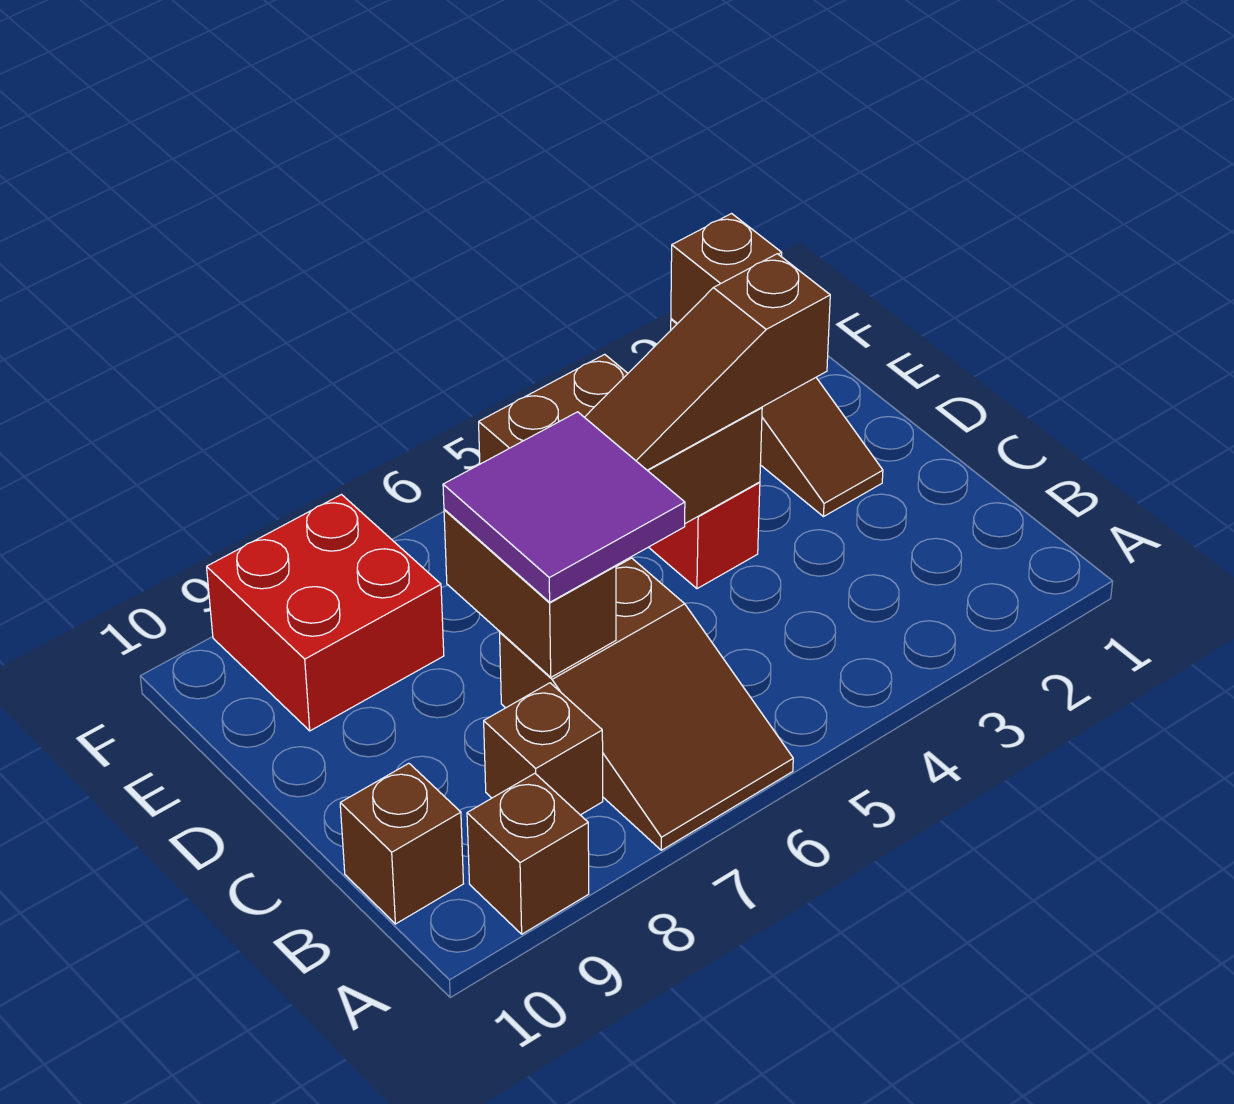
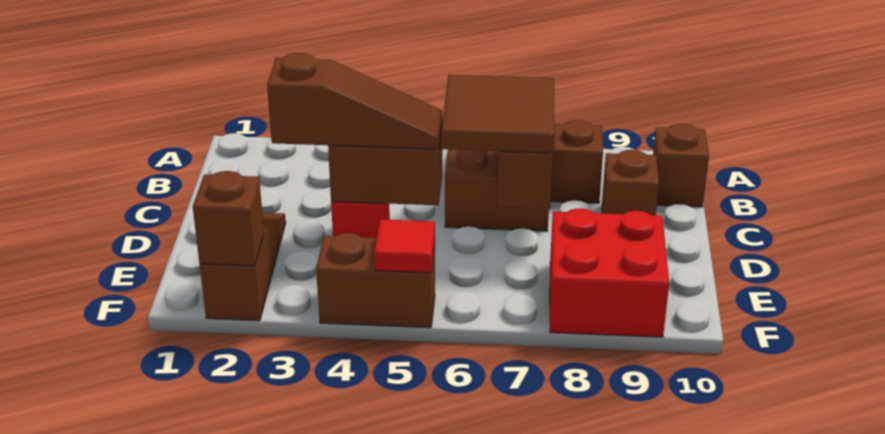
brown 1x1 brick [467,773,589,934] -> brown 1x1 brick moved to [602,150,659,215]
purple 2x2 tile [443,412,685,602] -> brown 2x2 tile [441,75,554,153]
none -> red 1x1 tile [374,219,435,273]

